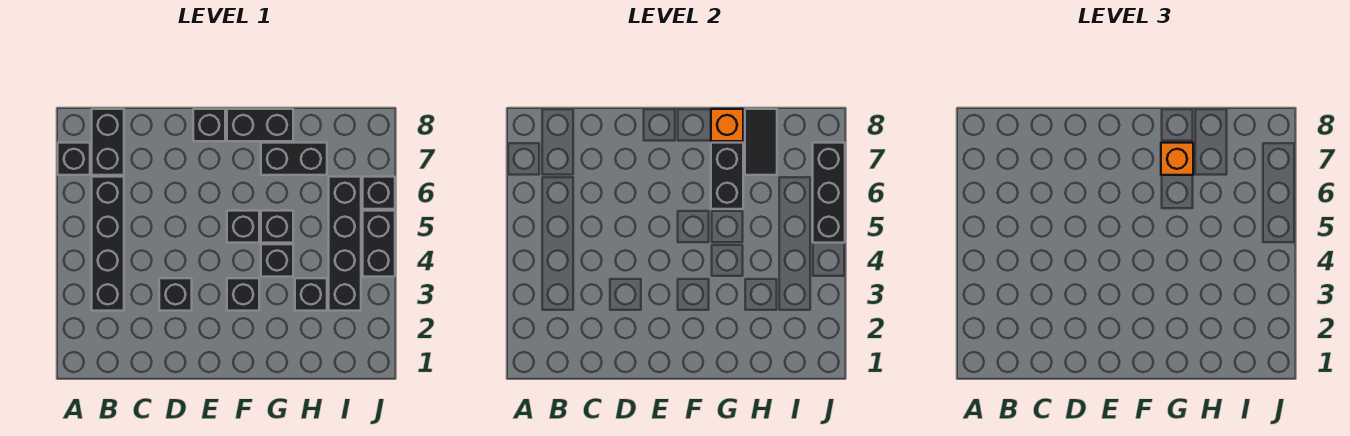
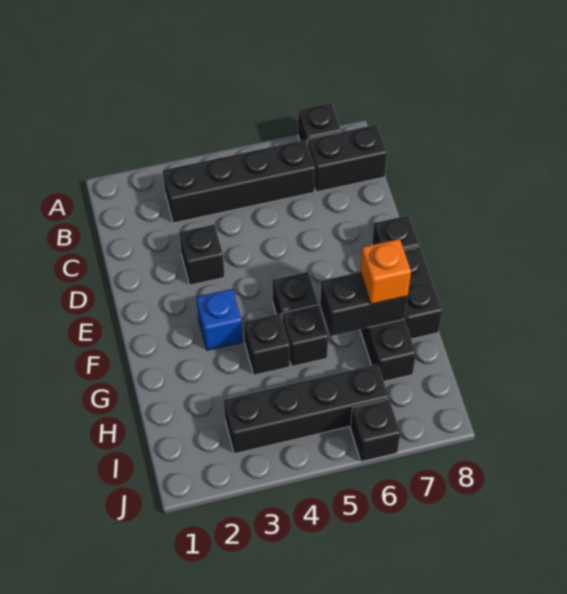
black 1x1 brick [227,278,259,311] -> blue 1x1 brick [196,289,243,350]
orange 1x1 brick [711,109,743,141] -> none
black 1x1 brick [295,278,327,311] -> none
black 1x2 tile [745,109,777,175] -> none
black 1x2 brick [363,211,395,277] -> none
black 1x3 brick [813,143,845,243] -> none

